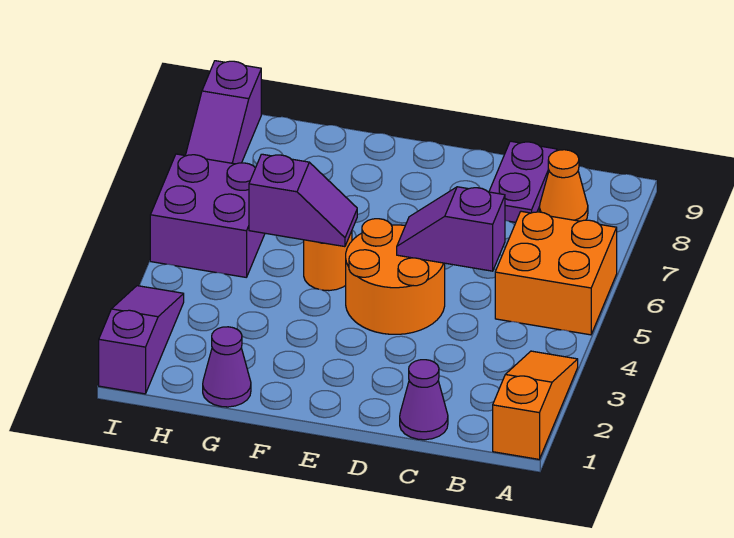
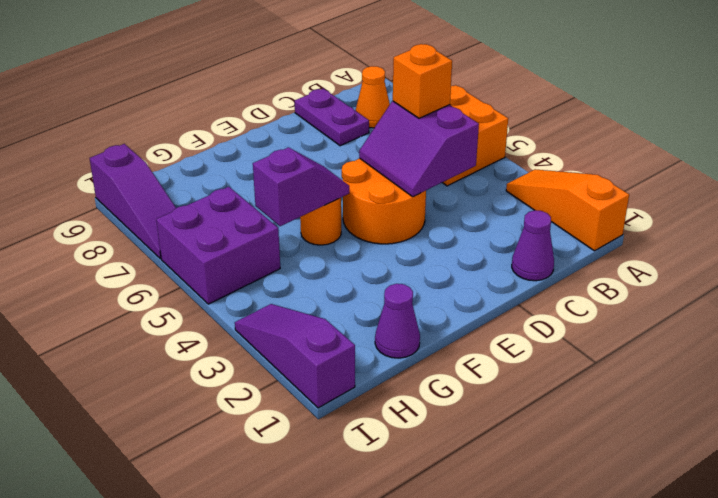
purple 1x2 slope [397,187,505,271] -> purple 2x2 slope [359,101,479,197]
none -> orange 1x1 brick [393,44,452,118]

